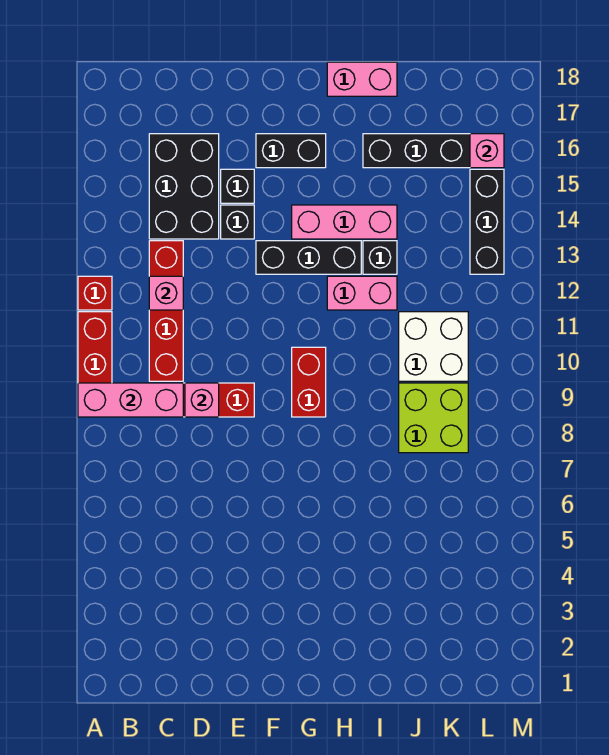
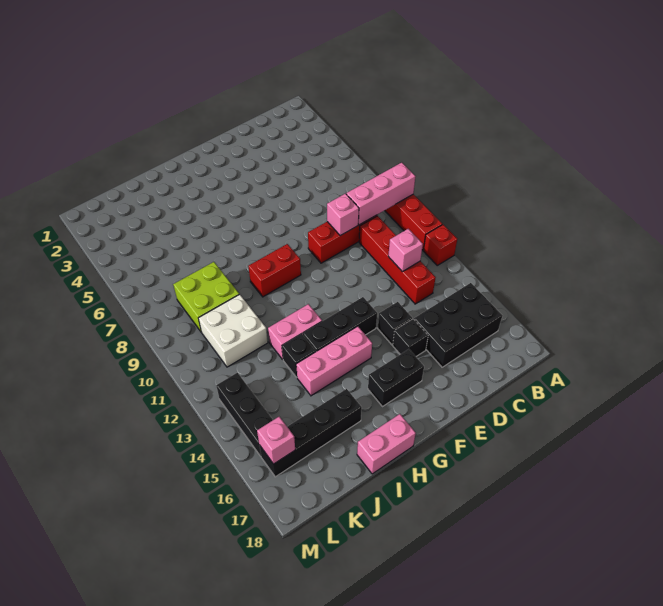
black 2x3 brick [149,134,219,239] -> black 2x3 brick turned to [414,283,502,367]
red 1x2 brick [292,347,326,417] -> red 1x2 brick turned to [248,244,301,297]

